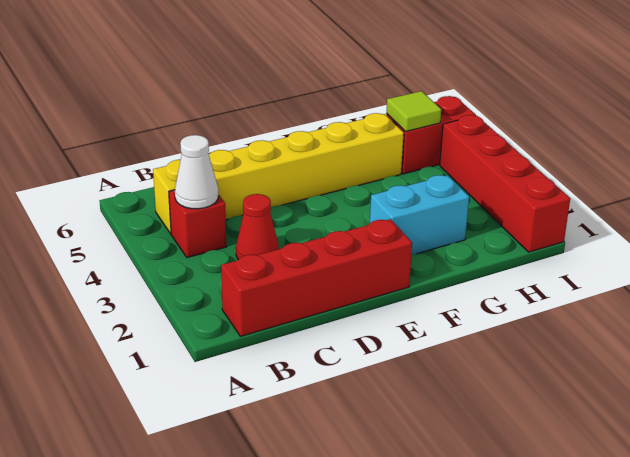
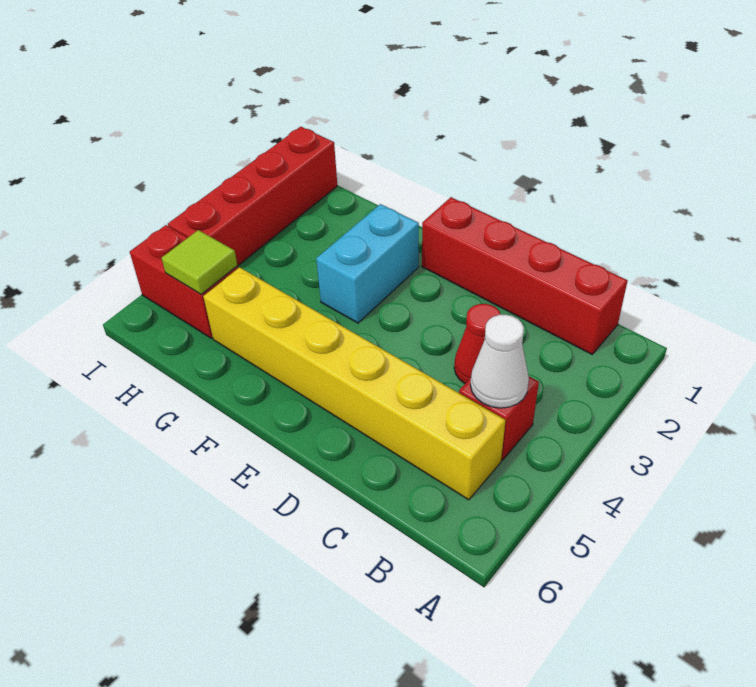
cyan 1x2 brick [370,175,469,255] -> cyan 1x2 brick turned to [316,204,419,323]

